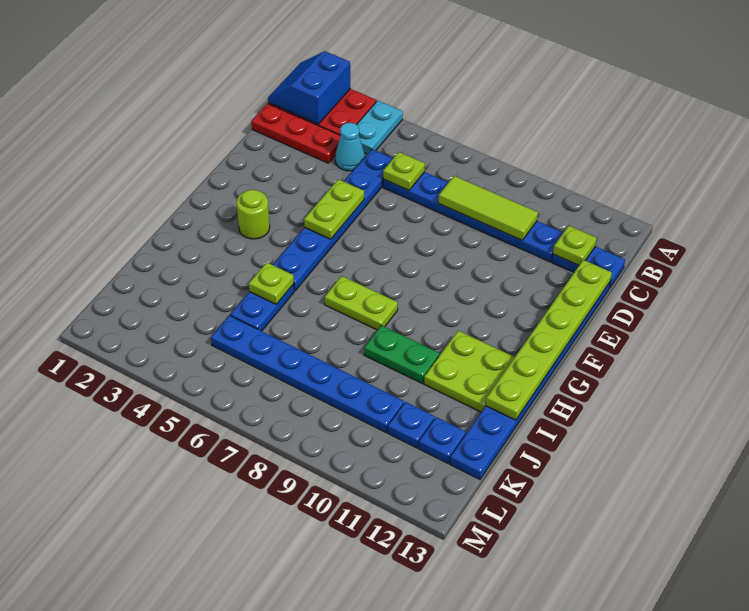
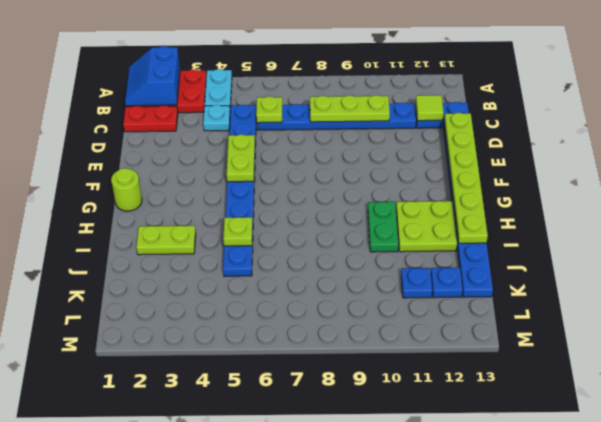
red 1x3 plate [251,104,341,163] -> red 1x2 plate [123,105,178,132]
cyan 1x1 cone [335,123,365,171] -> cyan 1x1 plate [203,105,230,131]
lime 1x3 tile [438,176,538,240] -> lime 1x3 plate [310,95,390,122]
lime 1x1 plate [553,226,597,265] -> lime 1x1 tile [416,95,444,121]
lime 1x1 round brick [237,190,270,239] -> lime 1x1 round brick moved to [111,168,142,211]
lime 1x2 plate [325,276,398,330] -> lime 1x2 plate moved to [136,226,196,255]
green 1x2 plate [364,325,439,384] -> green 1x2 plate turned to [368,202,398,252]
blue 1x6 plate [211,316,404,432] -> none

